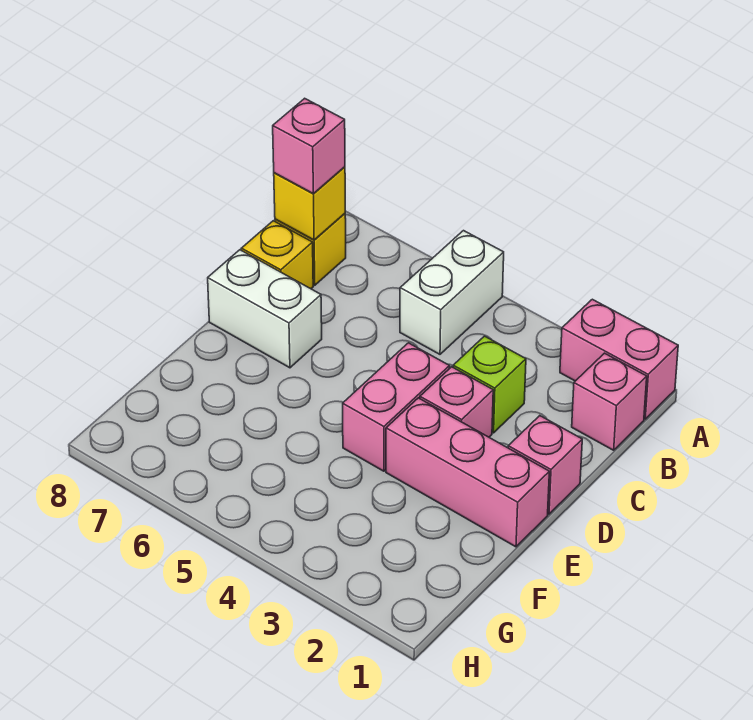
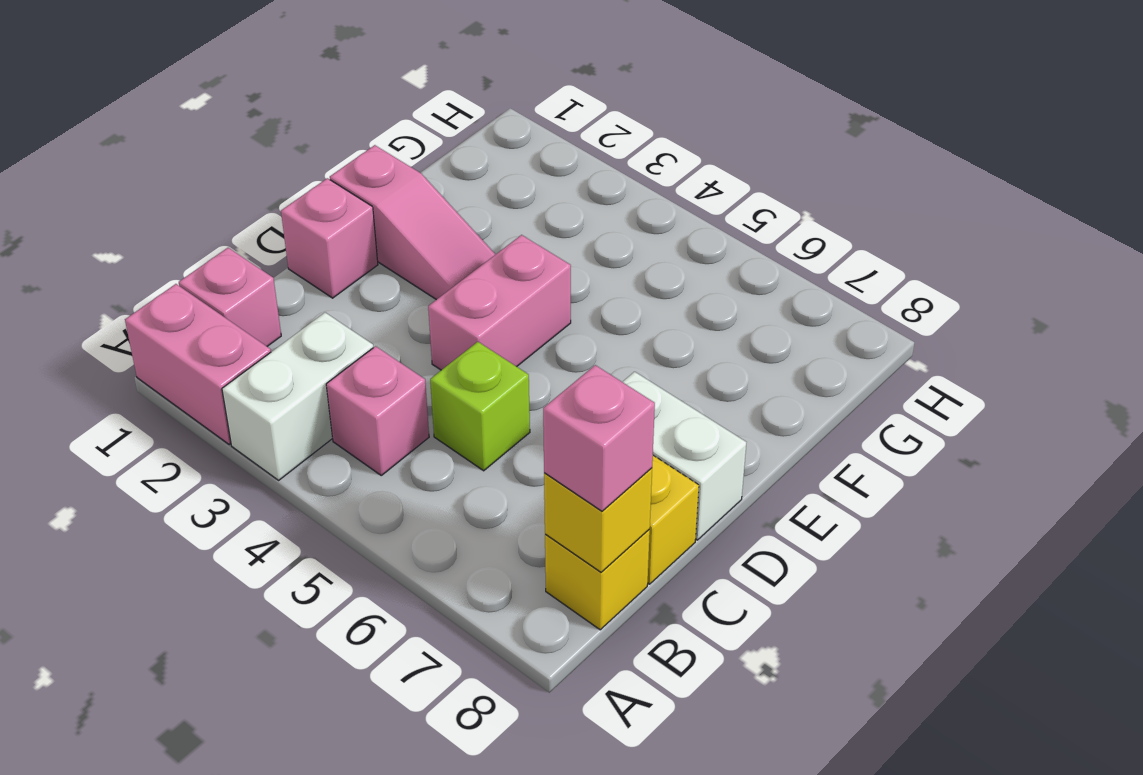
white 1x2 brick [400,231,504,354] -> white 1x2 brick moved to [222,313,373,480]
lime 1x1 brick [453,336,526,433] -> lime 1x1 brick moved to [430,342,530,471]
pink 1x1 brick [420,367,493,437] -> pink 1x1 brick moved to [326,346,429,475]
pink 1x3 brick [386,398,549,547] -> pink 1x3 slope [330,145,496,300]

